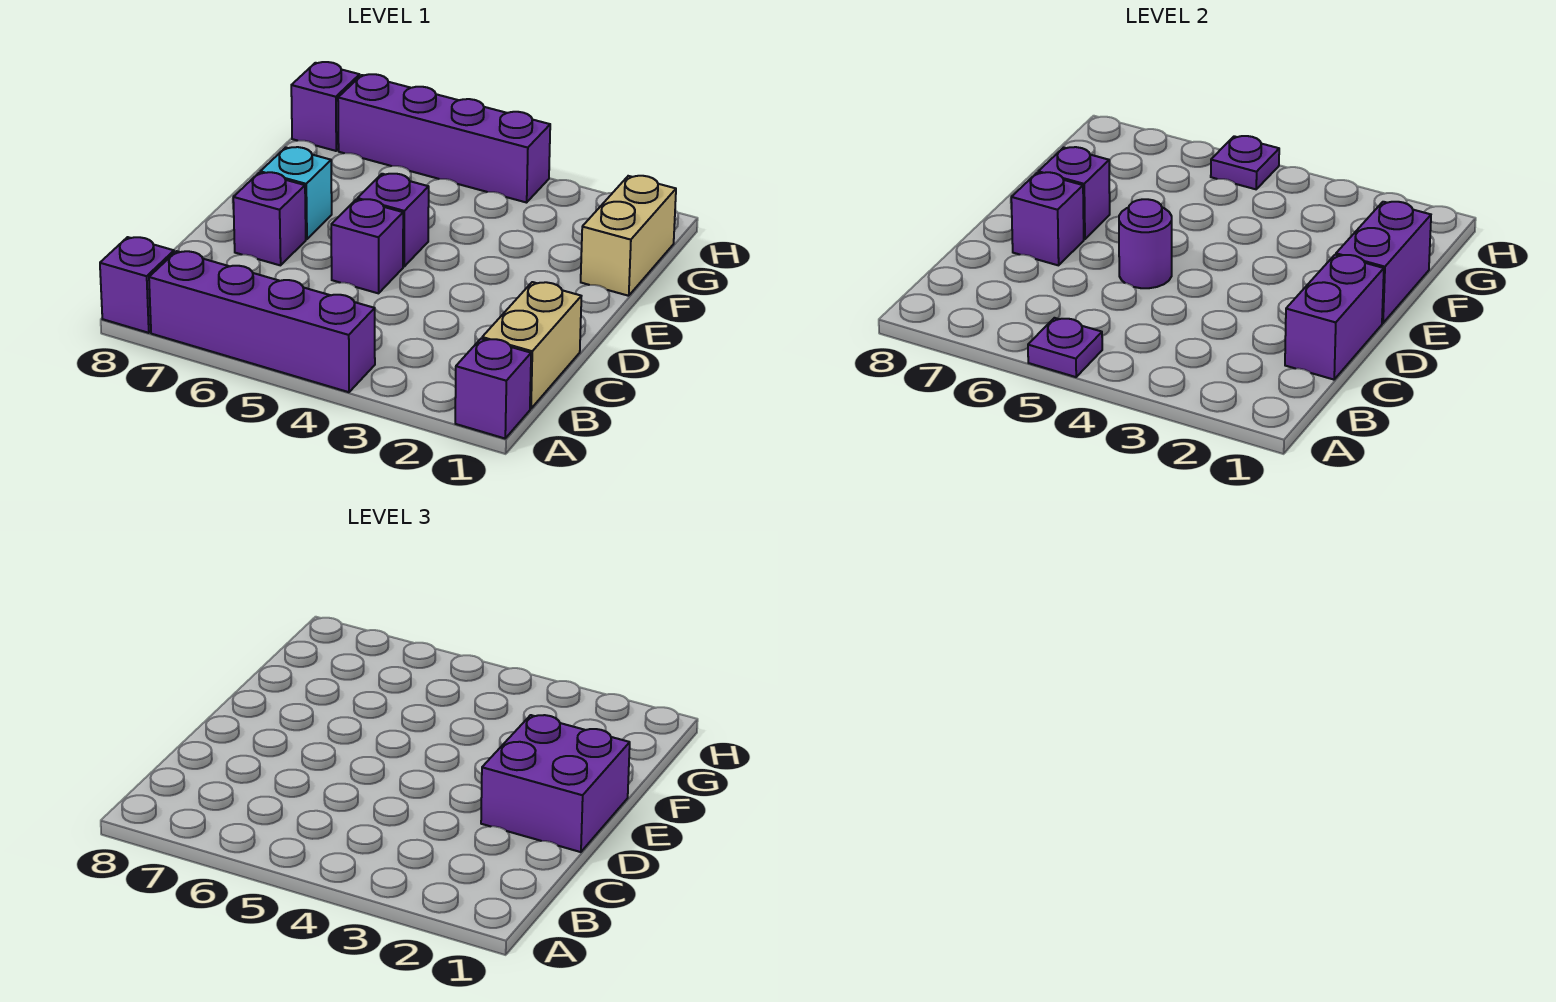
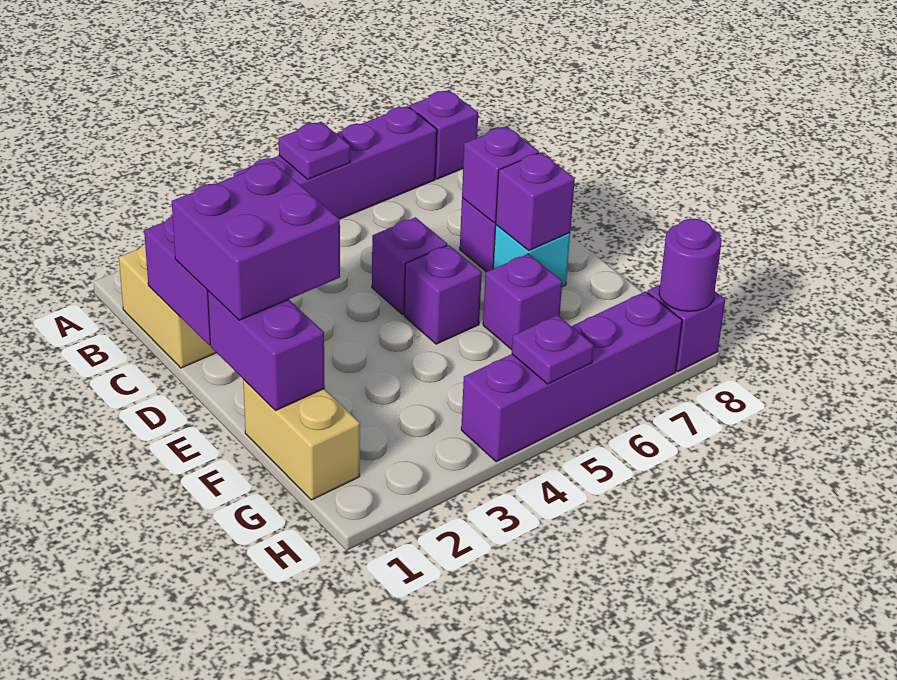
purple 1x1 brick [455,339,531,438] -> purple 1x1 brick moved to [483,254,562,350]
purple 1x1 round brick [1119,199,1172,288] -> purple 1x1 round brick moved to [659,219,722,311]

